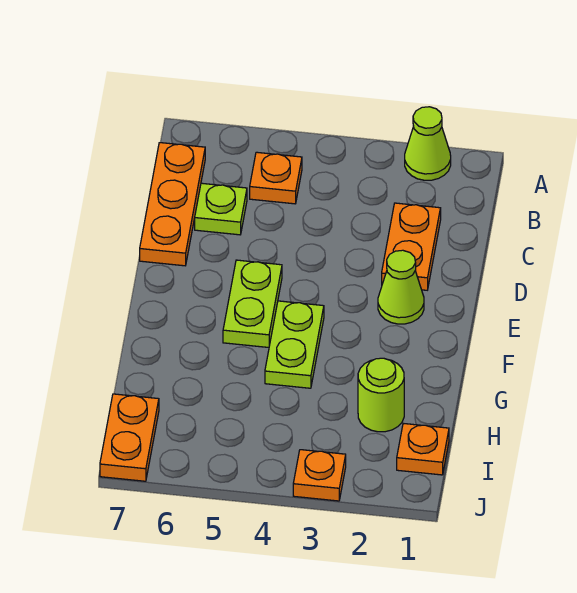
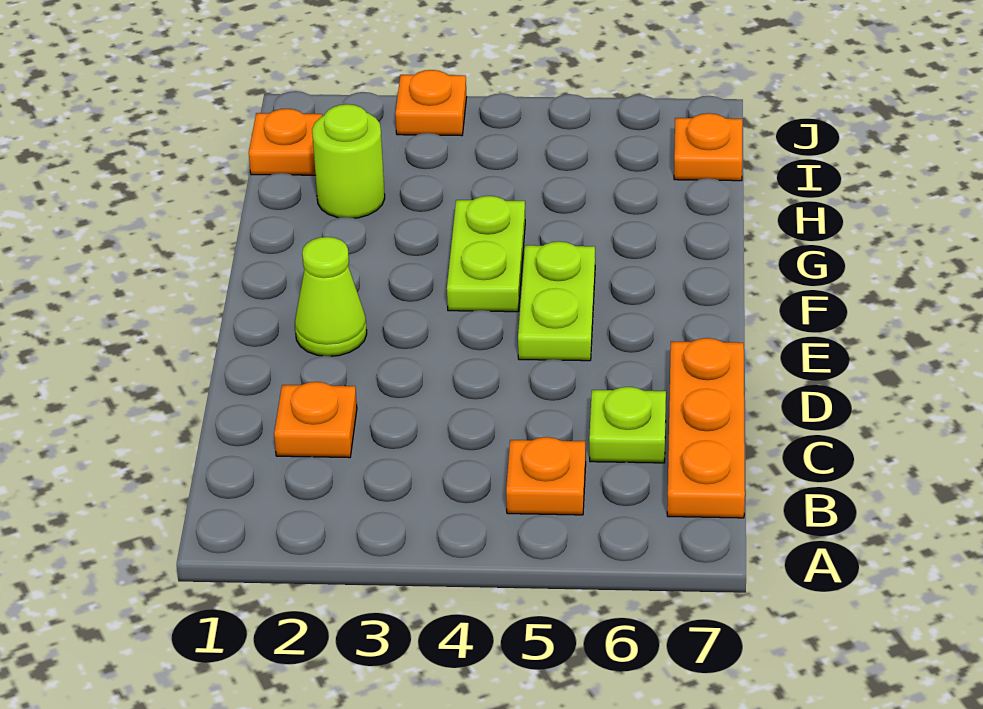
lime 1x1 cone [405,107,451,180] -> none
orange 1x2 plate [382,203,441,290] -> orange 1x1 plate [274,382,357,458]
orange 1x2 plate [100,394,159,481] -> orange 1x1 plate [674,113,742,181]

